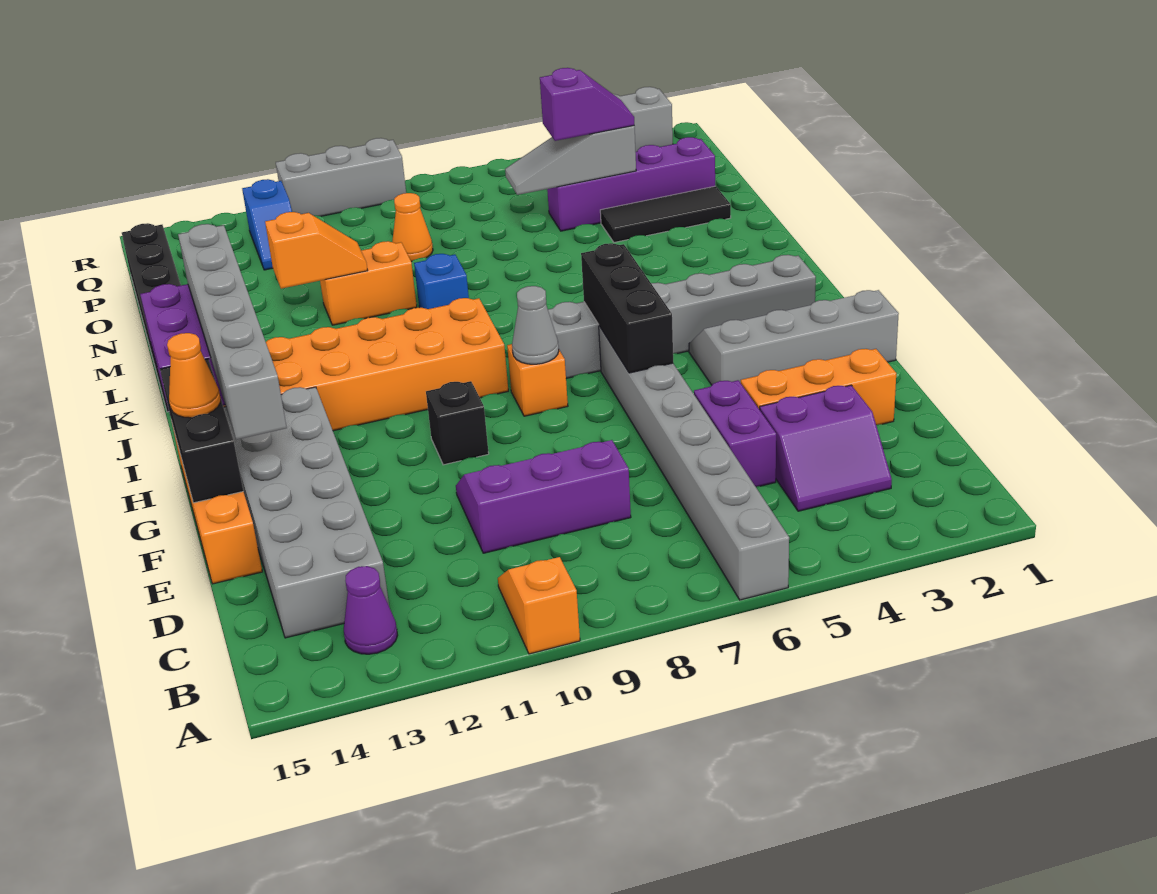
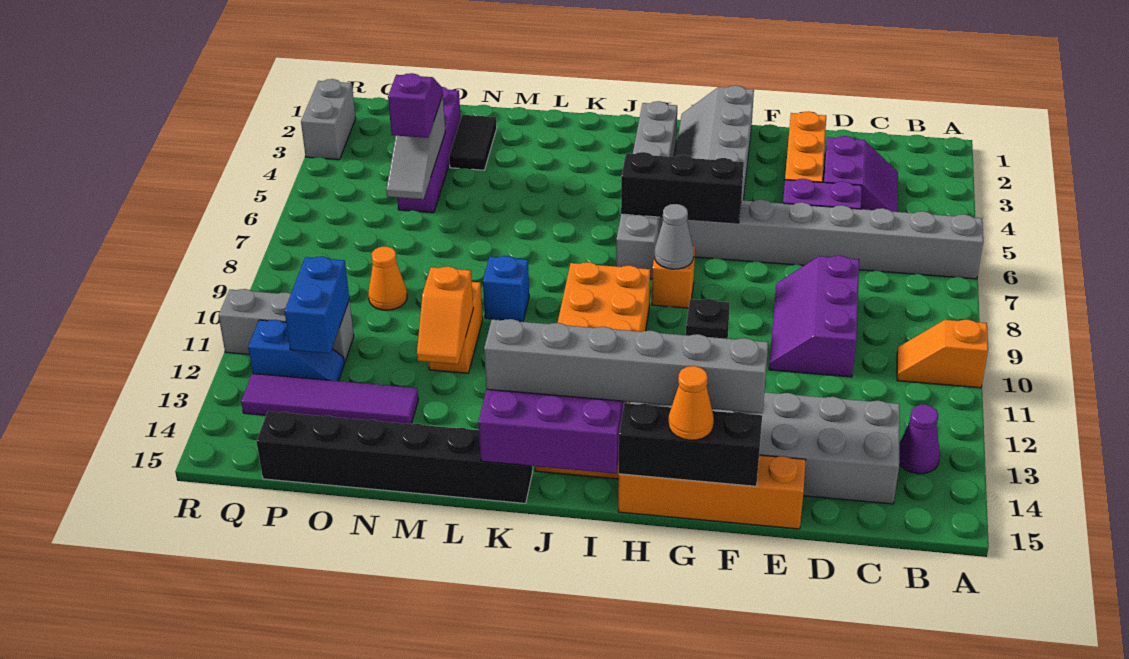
orange 1x2 slope [265,212,368,289] -> orange 1x2 slope turned to [417,266,473,364]
black 1x3 tile [600,186,731,242] -> black 1x2 tile [449,115,497,170]
none -> purple 1x4 tile [241,373,418,424]
none -> blue 1x2 brick [284,256,349,353]
grey 1x3 brick [276,138,406,216] -> grey 1x3 brick turned to [219,289,354,363]

